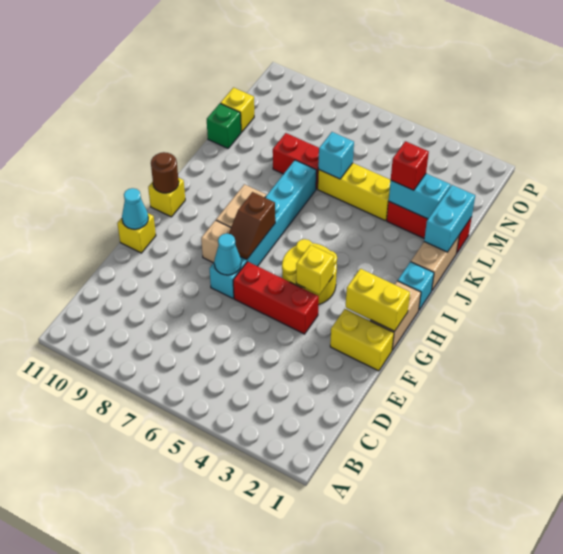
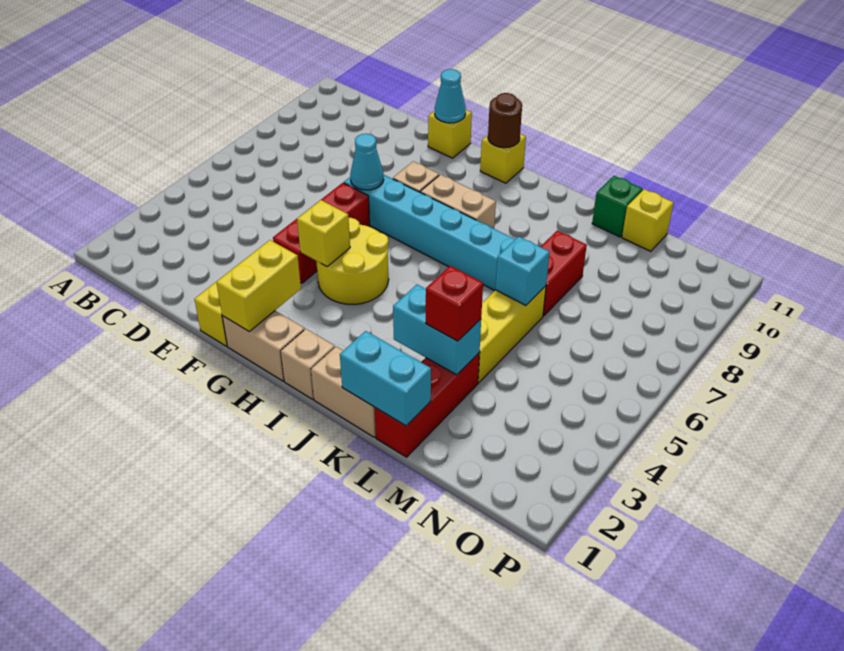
brown 1x2 slope [229,192,275,260] -> none
cyan 1x1 brick [398,262,434,310] -> tan 1x1 brick [281,329,335,399]
cyan 1x2 brick [389,174,451,219] -> cyan 1x2 brick turned to [393,285,481,375]

